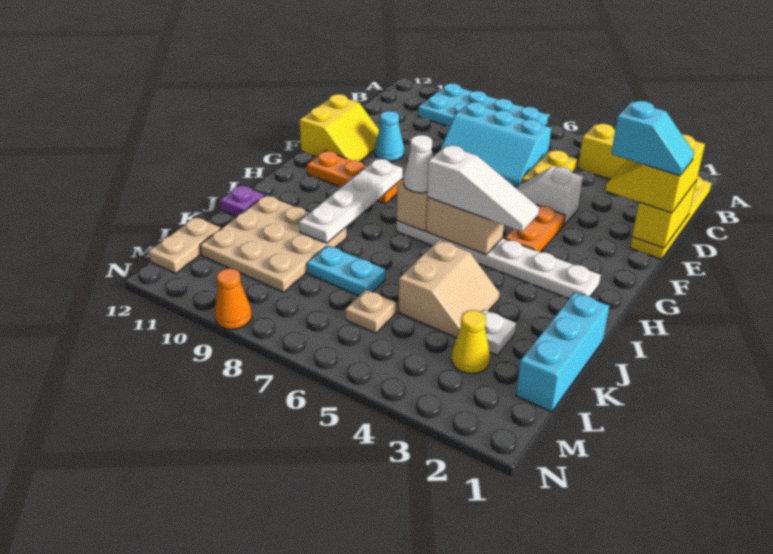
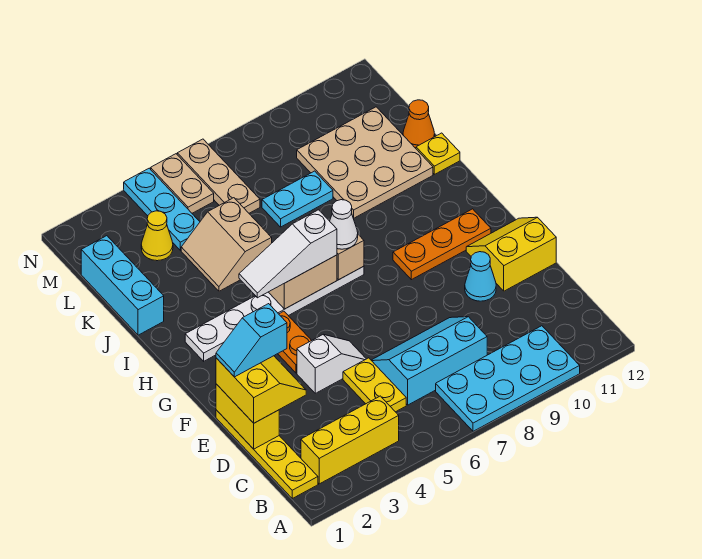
yellow 2x2 slope [299,94,379,161] -> yellow 2x2 slope turned to [466,217,556,291]
white 1x4 plate [299,159,403,243] -> none
purple 1x1 plate [220,185,265,217] -> yellow 1x1 plate [416,133,460,174]
white 1x1 plate [481,309,516,355] -> none
none -> cyan 1x3 plate [124,168,200,250]
tan 1x1 plate [345,289,396,333] -> tan 1x3 plate [177,139,260,213]
tan 1x2 plate [149,217,221,273] -> tan 1x2 plate moved to [151,154,214,213]
orange 1x1 cone [215,268,252,329] -> orange 1x1 cone moved to [403,100,435,148]

